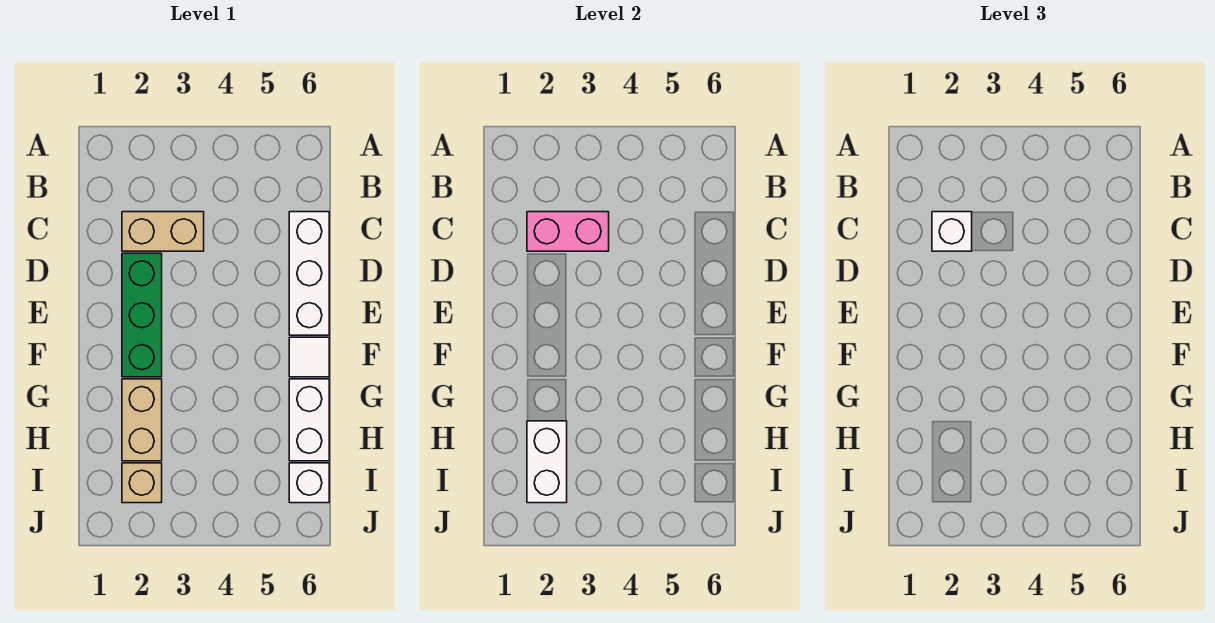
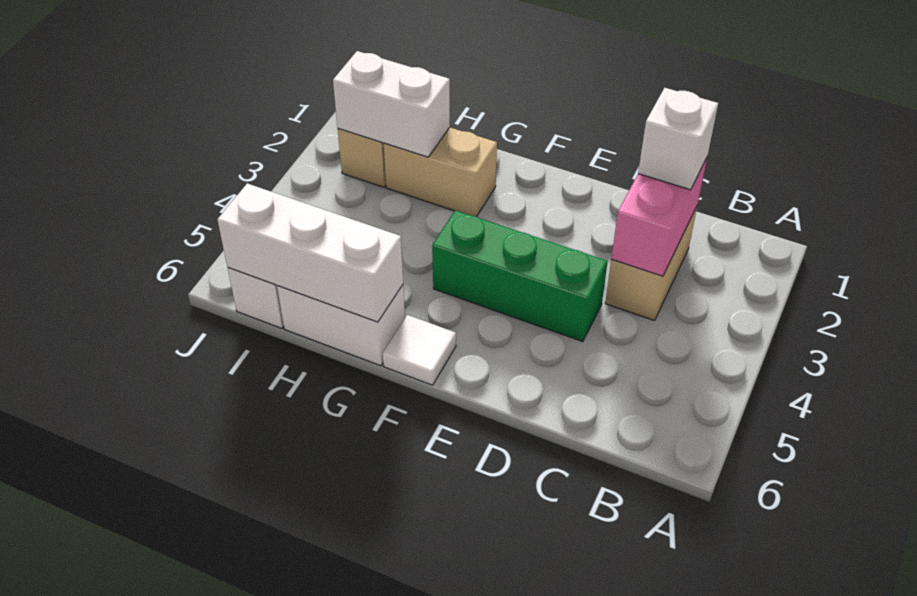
white 1x3 brick [289,212,329,335] -> white 1x3 brick moved to [217,183,403,322]
green 1x3 brick [122,253,162,377] -> green 1x3 brick moved to [432,210,608,342]

